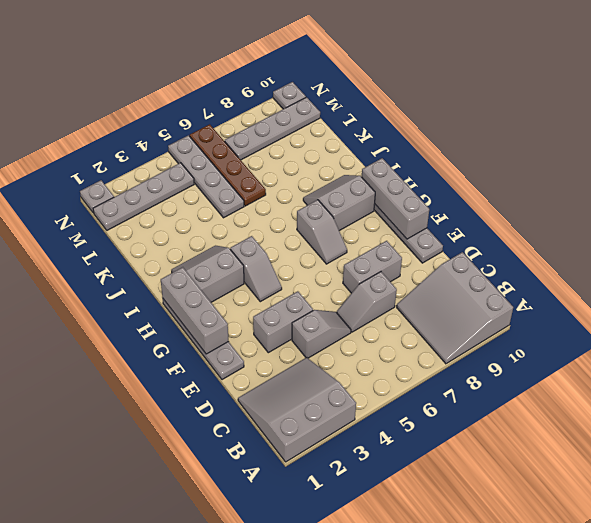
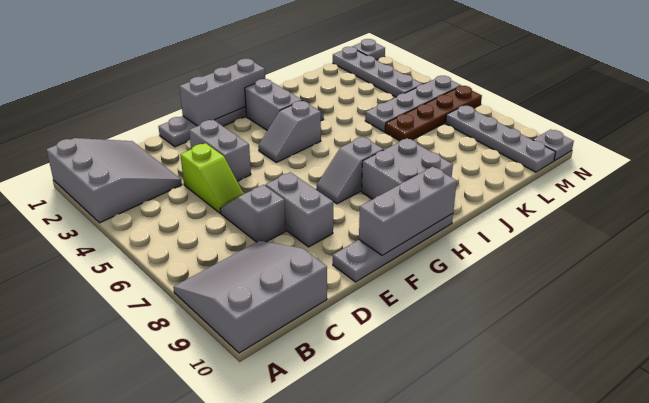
grey 1x2 slope [292,310,351,358] -> lime 1x2 slope [180,143,244,213]
grey 2x2 slope [303,175,375,231] -> grey 2x2 brick [362,138,453,199]

